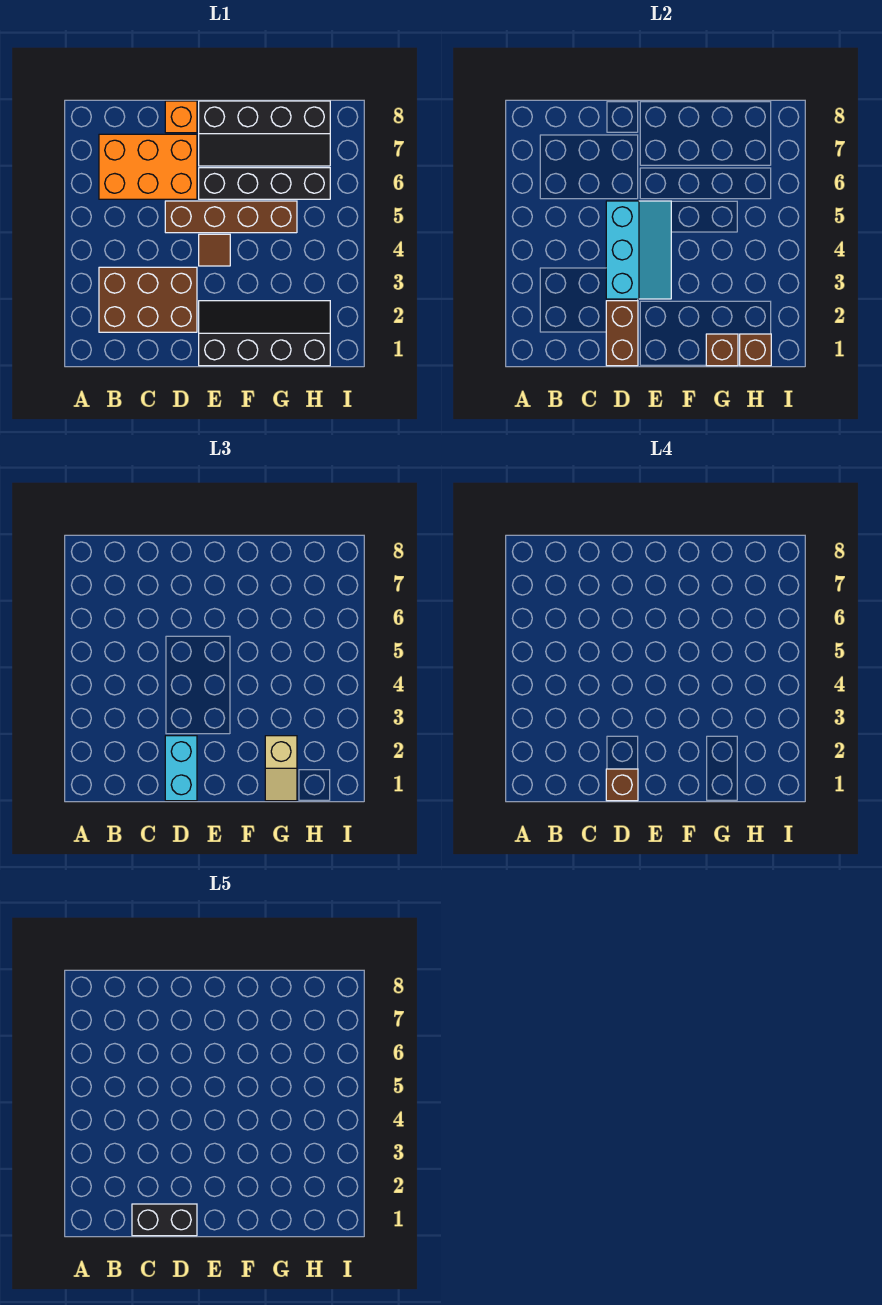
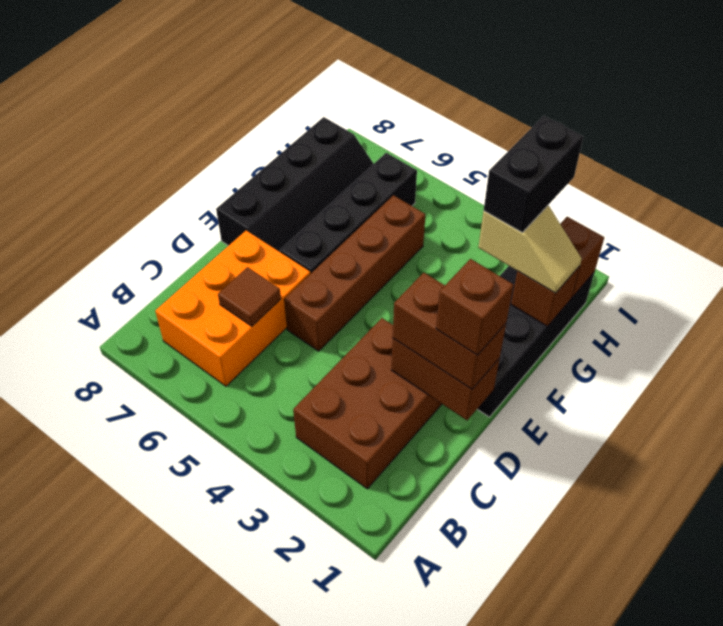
black 1x2 brick [132,1204,197,1236] -> black 1x2 brick moved to [484,116,583,232]
cyan 1x2 brick [165,736,197,801] -> brown 1x2 brick [393,273,506,389]
cyan 2x3 slope [606,201,671,299] -> none
orange 1x1 brick [165,101,197,133] -> none
brown 1x1 tile [199,234,230,266] -> brown 1x1 tile moved to [218,267,281,326]

